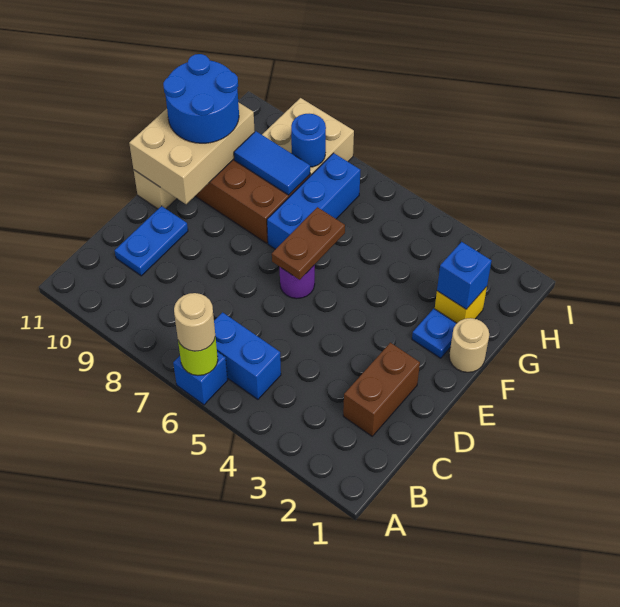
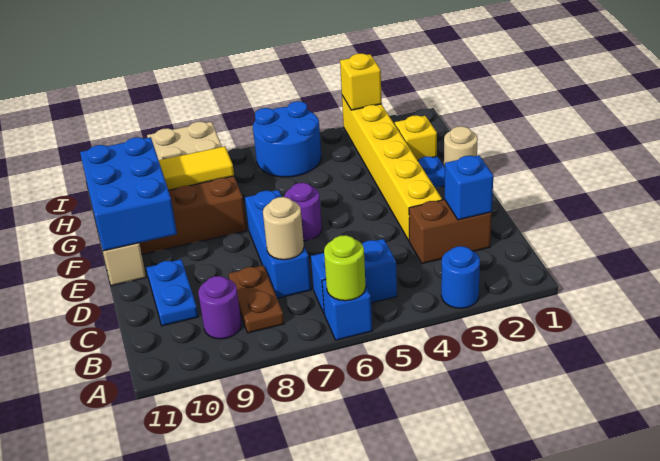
tan 1x1 round brick [174,293,215,351] -> tan 1x1 round brick moved to [263,197,304,260]
none -> purple 1x1 round brick [198,276,242,339]
brown 1x2 brick [343,343,420,436] -> brown 1x2 brick turned to [409,200,492,264]
none -> yellow 1x6 brick [342,96,442,241]
brown 1x2 plate [272,207,345,280] -> brown 1x2 plate moved to [229,265,284,333]
tan 2x3 brick [129,102,255,204] -> blue 2x3 brick [80,137,177,251]
blue 1x3 brick [267,153,360,249] -> blue 1x3 brick moved to [245,190,311,298]
blue 2x2 round brick [163,54,239,143] -> blue 2x2 round brick moved to [253,101,321,177]
blue 1x1 brick [437,242,492,309] -> blue 1x1 brick moved to [444,155,493,220]
blue 1x2 tile [234,131,310,195] -> yellow 1x2 tile [159,146,234,190]
blue 1x1 round brick [291,114,326,167] -> blue 1x1 round brick moved to [441,246,480,308]
none -> yellow 1x1 brick [340,53,382,110]

